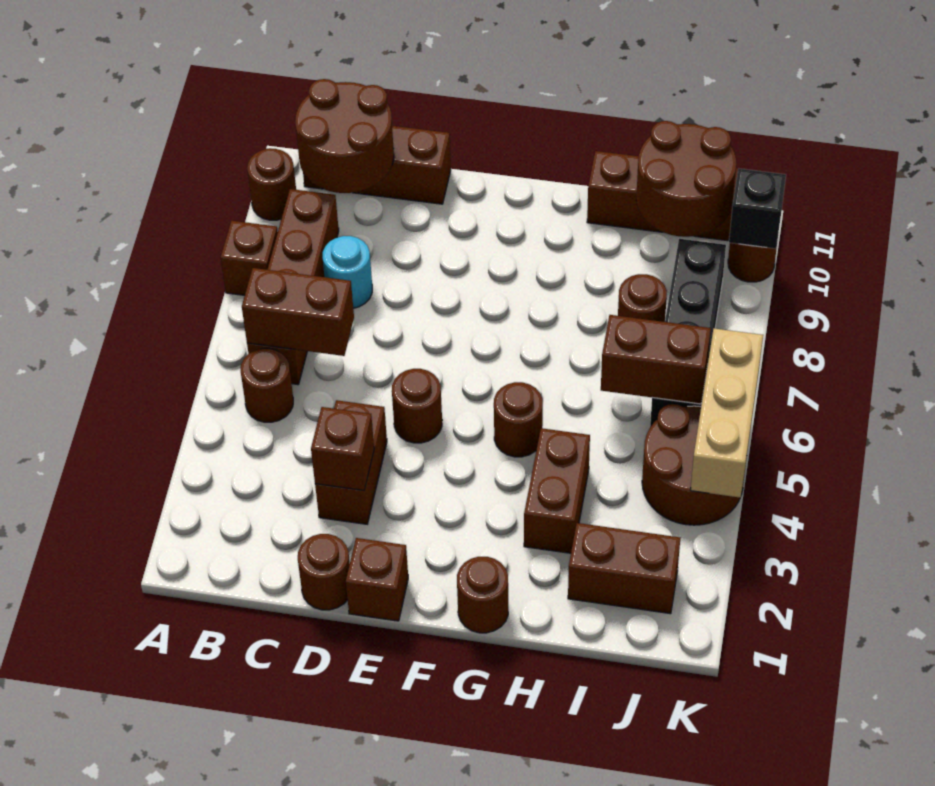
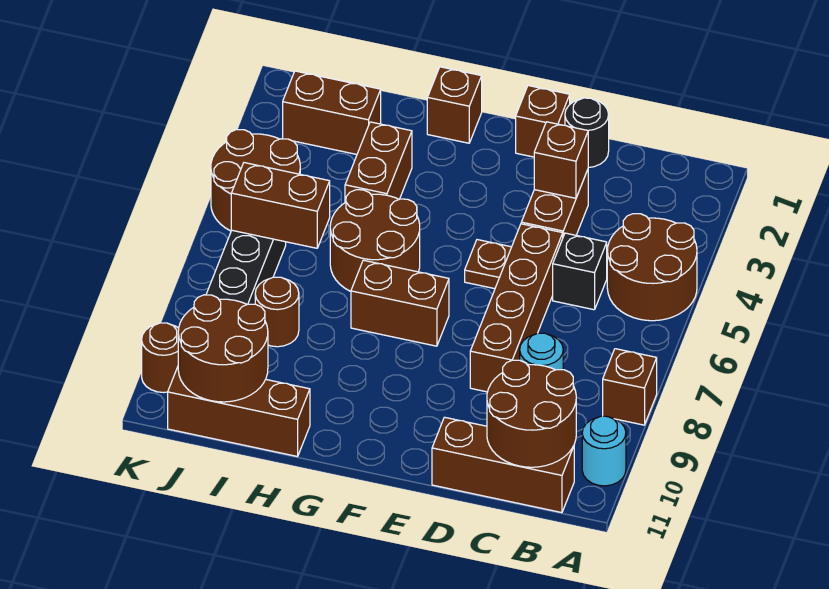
brown 1x1 round brick [247,148,296,220] -> cyan 1x1 round brick [582,416,626,486]
brown 1x1 round brick [241,348,293,422] -> brown 2x2 round brick [607,214,697,321]
brown 1x4 brick [247,189,339,385] -> brown 1x4 brick moved to [470,224,563,392]
brown 1x2 brick [242,268,354,356] -> brown 1x2 brick moved to [351,260,449,346]
brown 1x1 round brick [298,534,350,610] -> black 1x1 round brick [565,98,609,168]
brown 1x1 round brick [392,369,442,443] -> brown 1x1 plate [465,240,511,289]
brown 1x1 round brick [457,557,508,633] -> brown 1x1 brick [427,67,482,143]
brown 1x1 round brick [494,382,543,457] -> brown 2x2 round brick [330,190,420,291]
tan 1x3 brick [691,328,763,498] -> none
black 1x1 brick [729,169,786,249] -> black 1x1 brick moved to [553,233,607,310]

